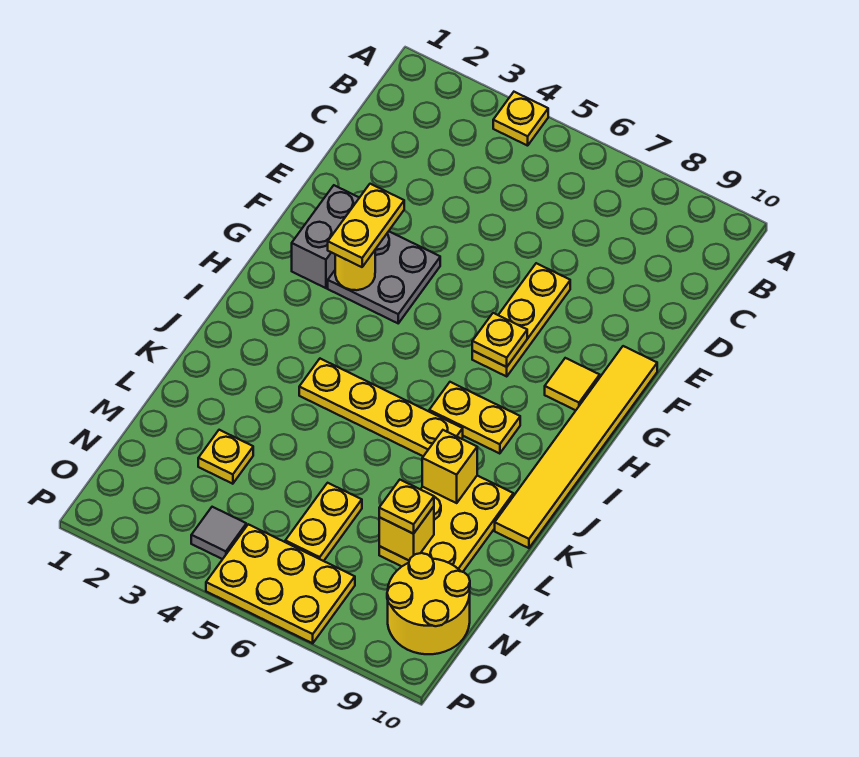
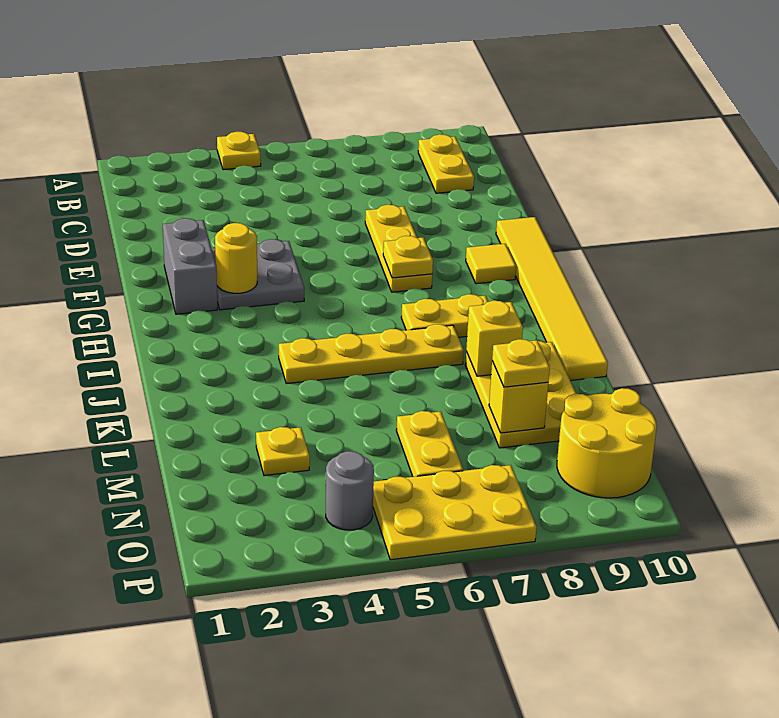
yellow 1x2 plate [328,184,404,267] -> yellow 1x2 plate moved to [418,134,474,193]
grey 1x1 tile [191,507,246,559] -> grey 1x1 round brick [326,451,374,530]

